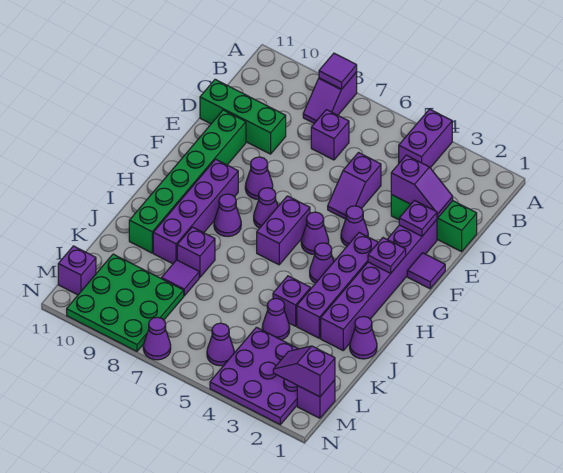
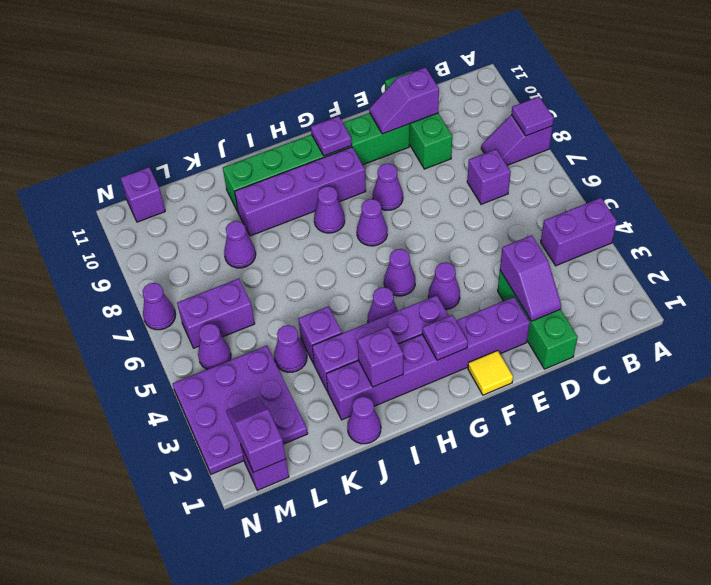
purple 1x2 slope [328,153,381,219] -> purple 1x2 slope moved to [369,67,439,134]
purple 1x1 plate [399,200,437,236] -> purple 1x1 plate moved to [311,116,352,156]
purple 1x1 tile [407,253,445,289] -> yellow 1x1 tile [468,350,513,395]
purple 1x2 brick [257,196,310,265] -> purple 1x2 brick moved to [177,279,255,348]
purple 1x1 brick [177,227,215,277] -> purple 1x1 brick moved to [357,327,403,387]
purple 1x1 tile [162,260,199,296] -> purple 1x1 cone [224,221,256,268]
green 3x3 plate [67,254,184,351] -> none

